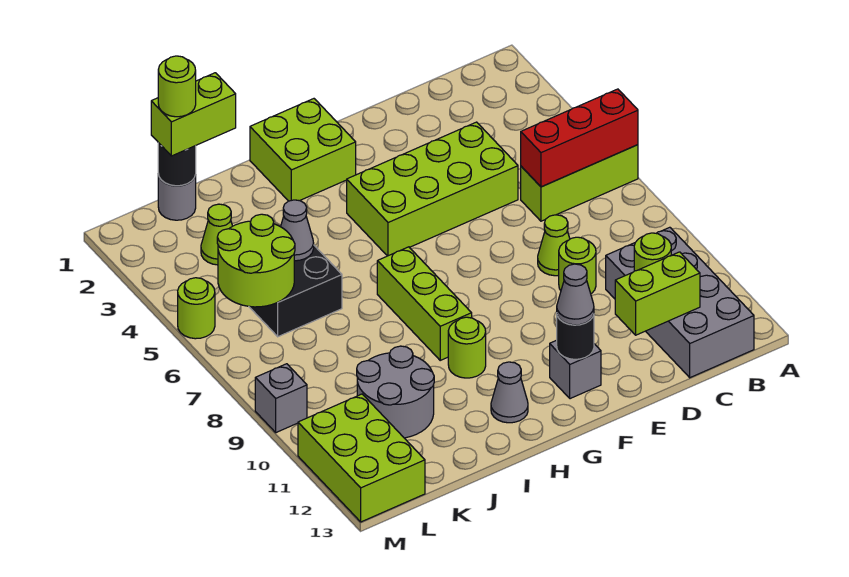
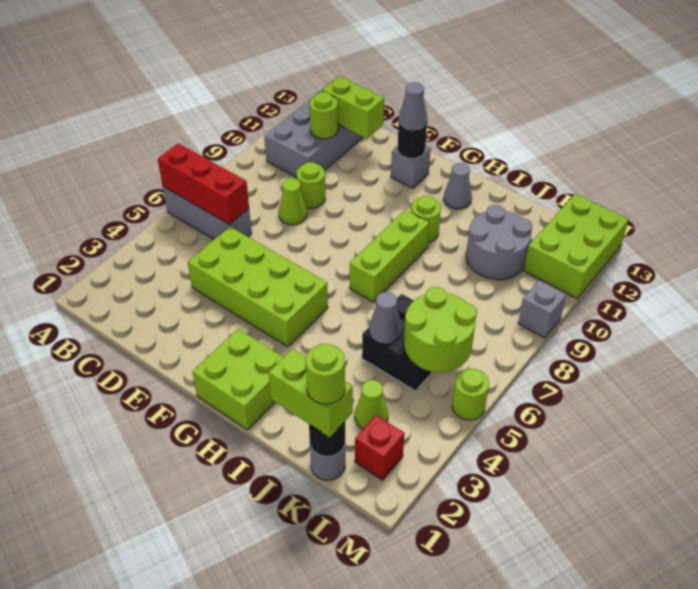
lime 1x3 brick [521,145,638,221] -> grey 1x3 brick [163,187,252,239]
none -> red 1x1 brick [355,415,405,480]

